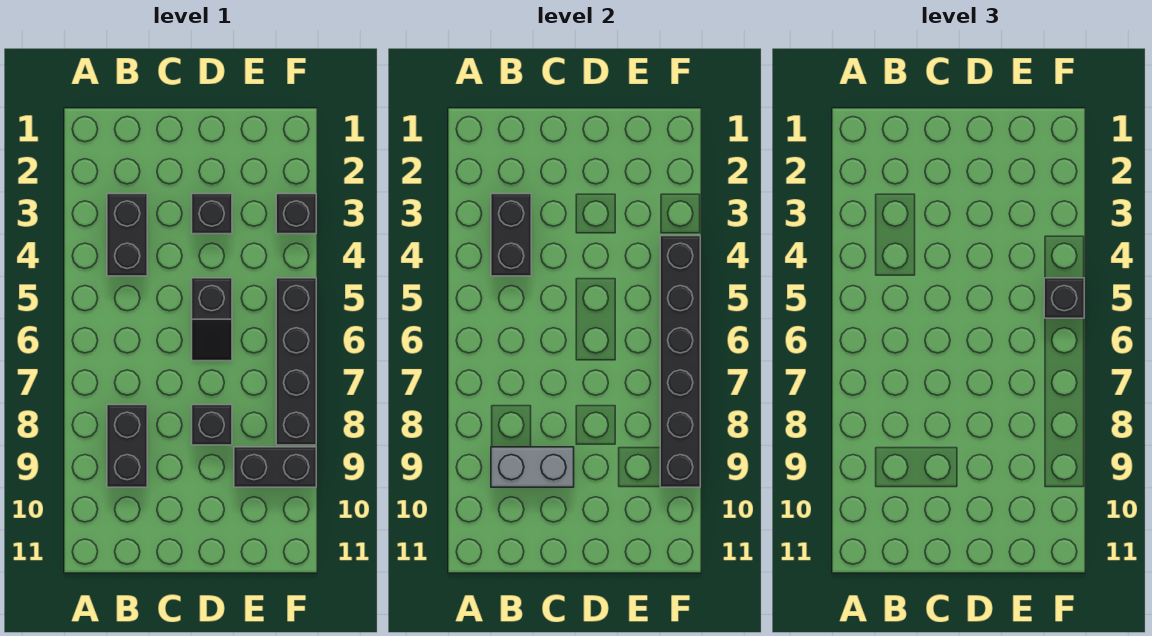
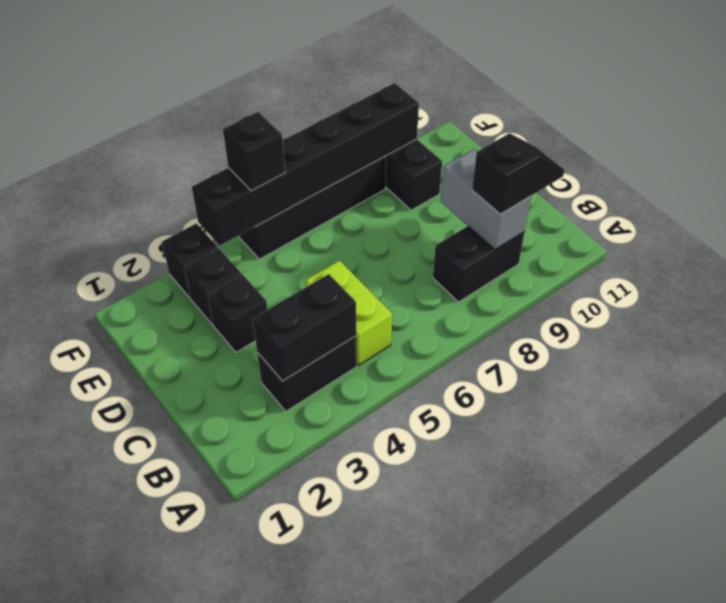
none -> lime 1x2 brick [306,260,392,365]
black 1x2 slope [192,278,232,361] -> black 1x2 slope moved to [472,133,564,214]
black 1x1 brick [192,405,232,445] -> black 1x1 brick moved to [184,249,242,325]

